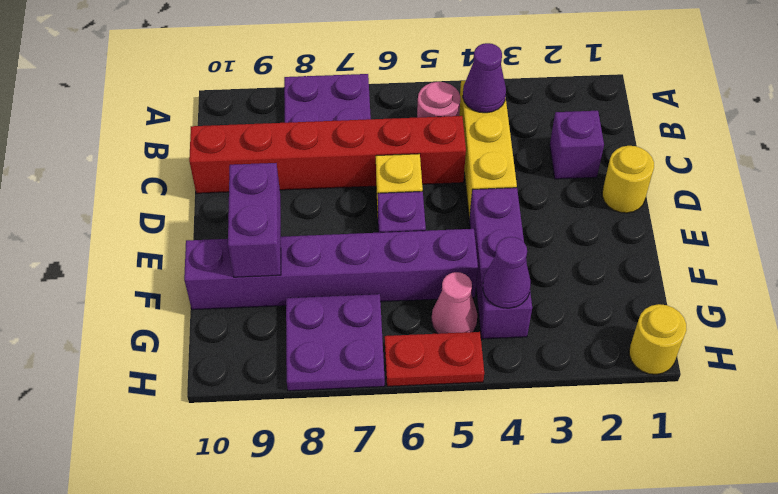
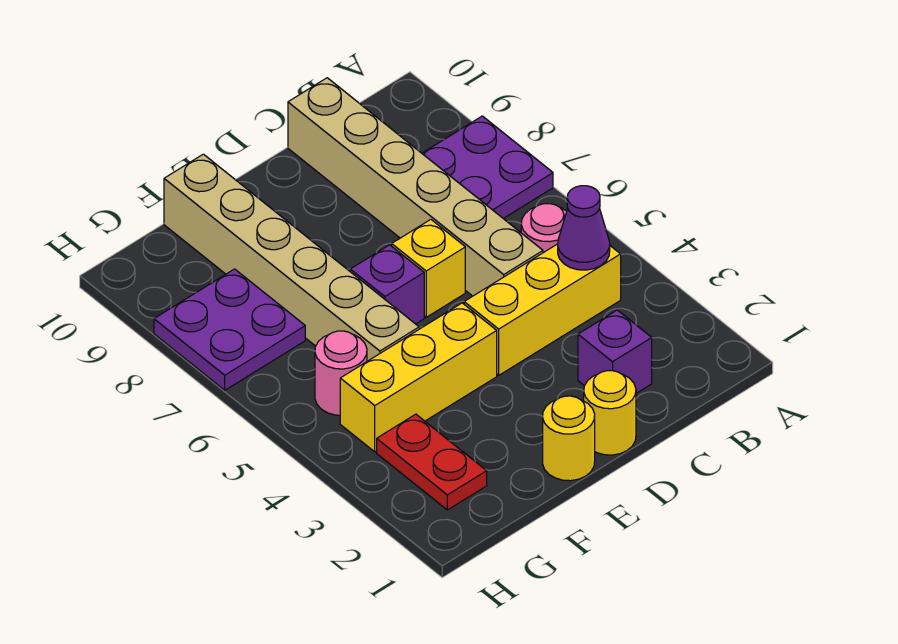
red 1x6 brick [189,116,466,193] -> tan 1x6 brick [288,78,543,296]
purple 1x3 brick [469,188,532,339] -> yellow 1x3 brick [340,303,497,452]
purple 1x2 brick [228,163,281,277] -> none
purple 1x6 brick [184,229,478,310] -> tan 1x6 brick [164,154,419,361]
purple 1x1 cone [483,237,531,308] -> none
pink 1x1 cone [431,272,477,334] -> pink 1x1 round brick [315,331,367,415]
yellow 1x1 round brick [629,304,687,374] -> yellow 1x1 round brick moved to [543,396,595,481]
red 1x2 plate [385,332,484,386] -> red 1x2 plate moved to [377,414,487,510]

